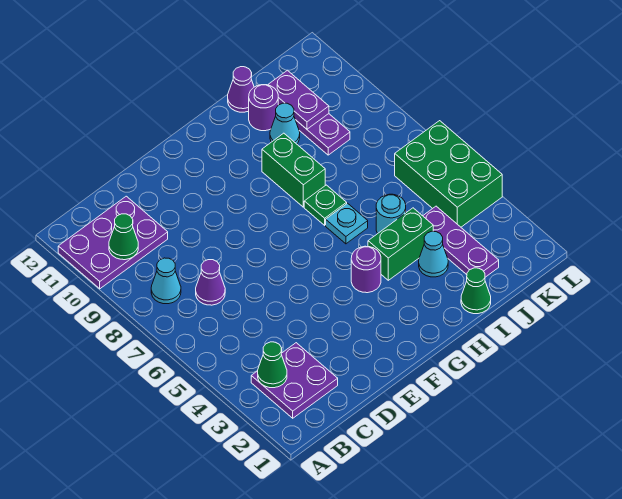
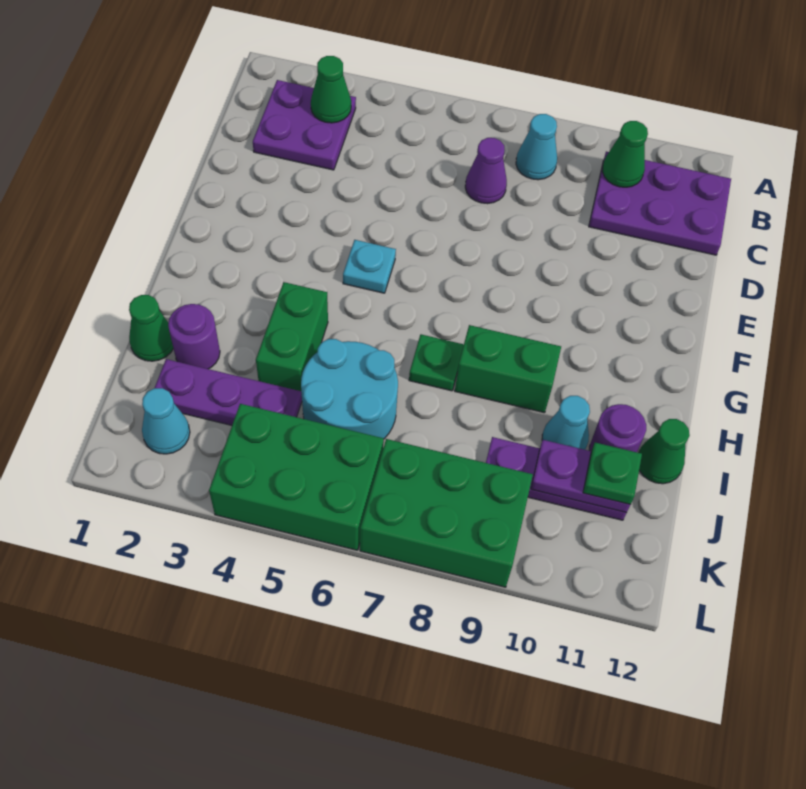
purple 2x3 plate [58,196,168,289] -> purple 2x3 plate turned to [589,152,731,255]
purple 1x1 round brick [351,246,381,293] -> purple 1x1 round brick moved to [168,304,220,369]
cyan 1x1 plate [326,203,368,244] -> cyan 1x1 plate moved to [343,240,396,293]
cyan 1x1 cone [419,231,448,277] -> cyan 1x1 cone moved to [142,388,190,454]
cyan 1x1 round brick [376,194,406,234] -> cyan 2x2 round brick [301,339,398,439]
purple 1x1 cone [228,67,254,112] -> green 1x1 cone [639,419,690,484]
none -> green 1x1 plate [583,443,642,504]
none -> green 2x3 brick [360,439,533,587]

